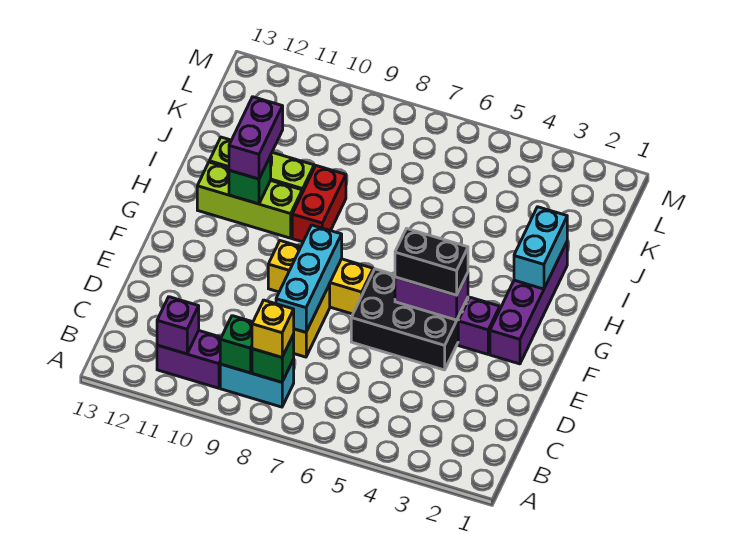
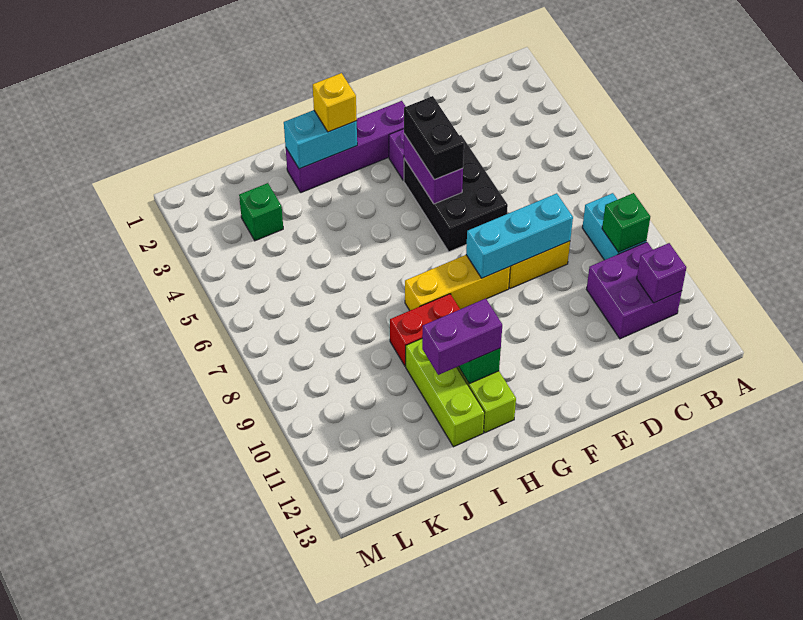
green 1x1 brick [252,335,294,382] -> green 1x1 brick moved to [239,183,283,241]
yellow 1x1 brick [252,300,294,357] -> yellow 1x1 brick moved to [313,73,357,132]
purple 1x2 brick [157,331,221,388] -> purple 2x2 brick [587,242,682,339]
yellow 1x3 brick [268,241,373,314] -> yellow 1x3 brick turned to [405,255,510,310]

